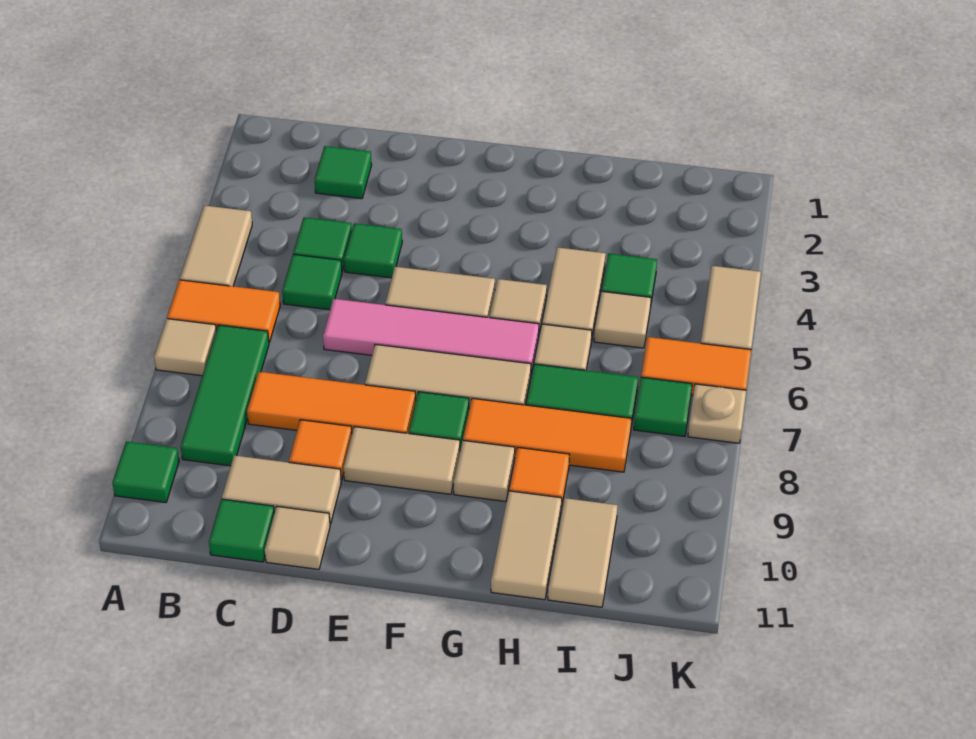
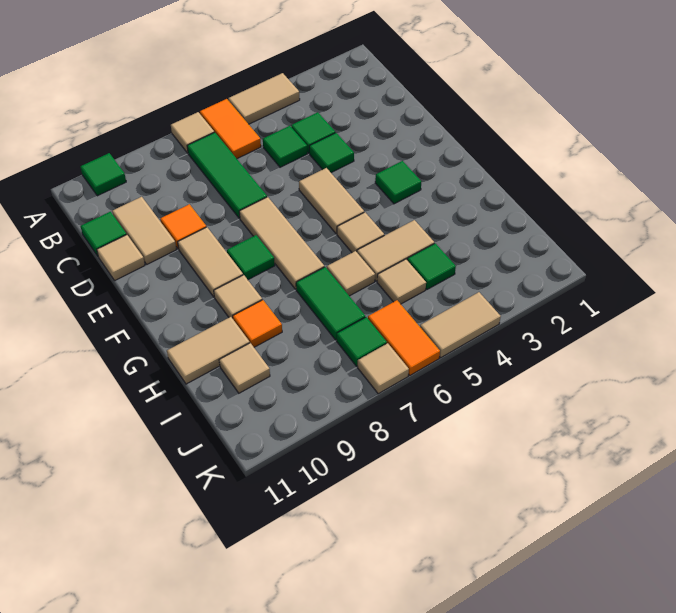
green 1x3 tile [180,325,269,466] -> green 1x3 tile turned to [187,132,267,218]
green 1x1 tile [315,146,372,199] -> green 1x1 tile moved to [375,161,421,204]
orange 1x3 tile [247,372,416,433] -> none
pink 1x4 tile [323,299,539,374] -> none
orange 1x3 tile [463,398,632,472] -> none
tan 1x2 tile [548,498,618,607] -> tan 1x1 tile [219,343,270,393]
tan 1x1 plate [688,384,746,443] -> tan 1x1 tile [358,343,409,394]

